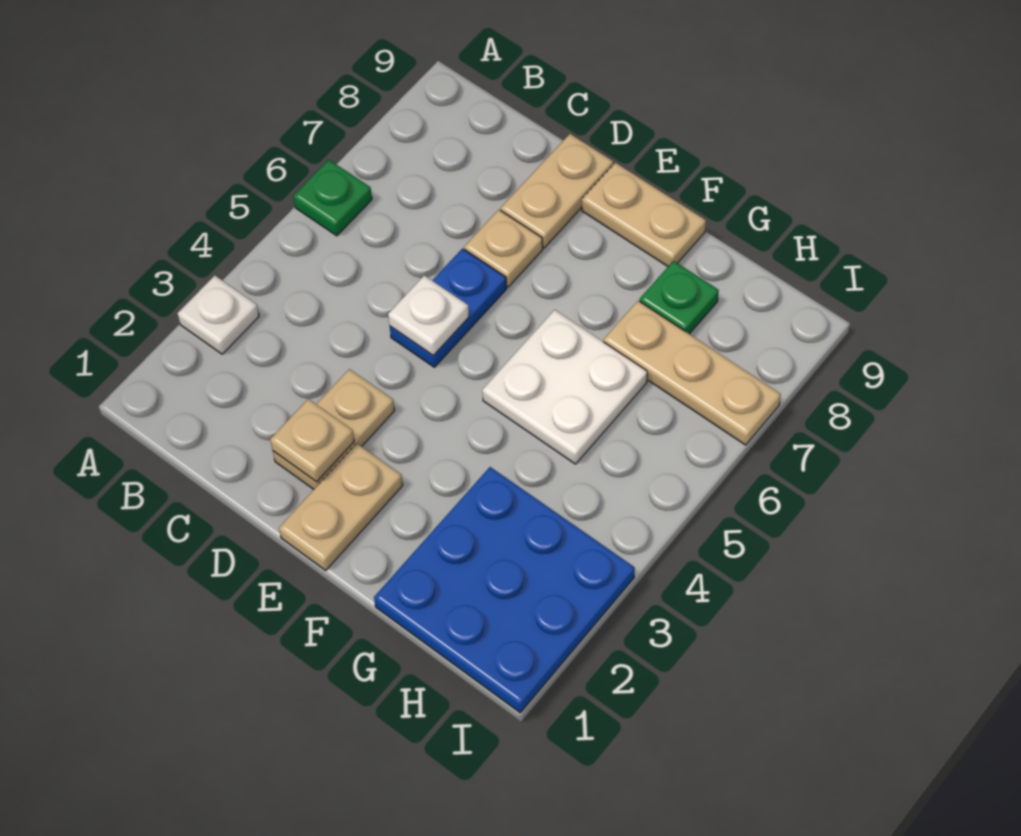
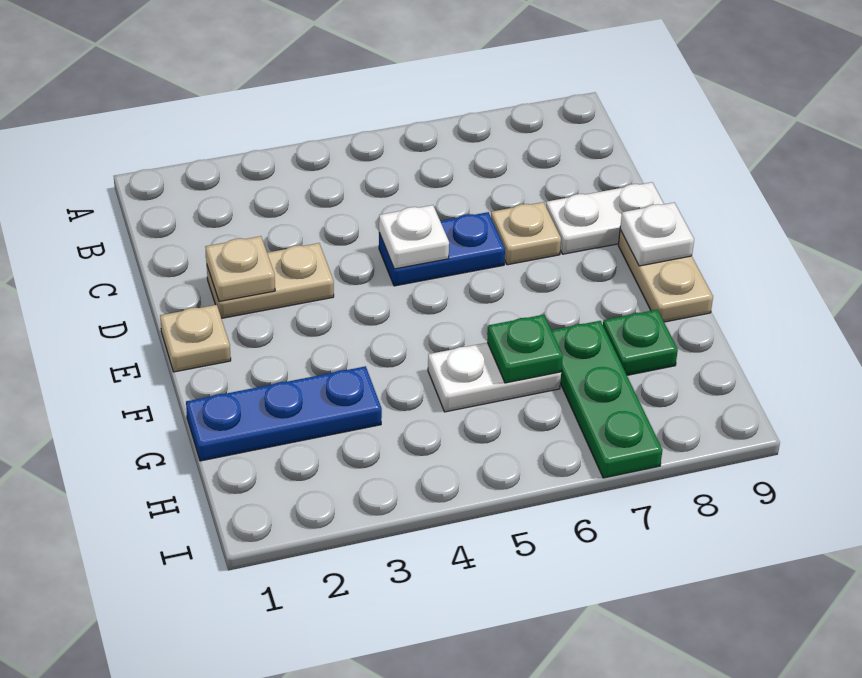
white 1x1 plate [178,276,259,354] -> white 1x1 plate moved to [620,203,694,266]
green 1x1 plate [293,160,372,236] -> green 1x1 plate moved to [487,315,563,383]
tan 1x2 plate [501,134,613,248] -> white 1x2 plate [546,182,664,254]
tan 1x2 plate [279,443,403,570] -> tan 1x1 plate [160,305,231,372]
white 2x2 plate [482,310,647,464] -> white 1x2 plate [428,343,561,412]
blue 3x3 plate [374,467,635,713] -> blue 1x3 plate [186,366,382,461]
tan 1x3 plate [604,301,781,445] -> green 1x3 plate [552,321,662,478]

